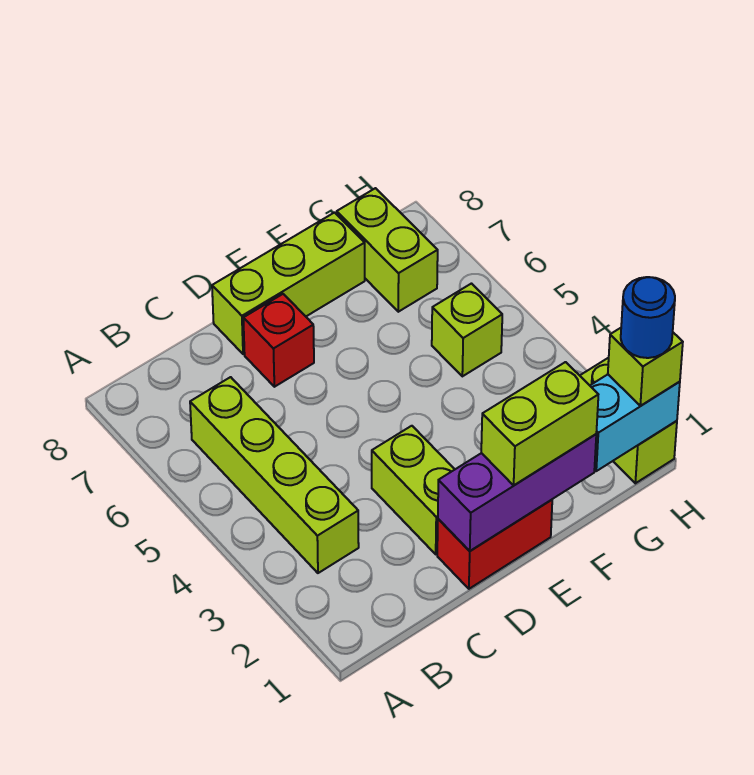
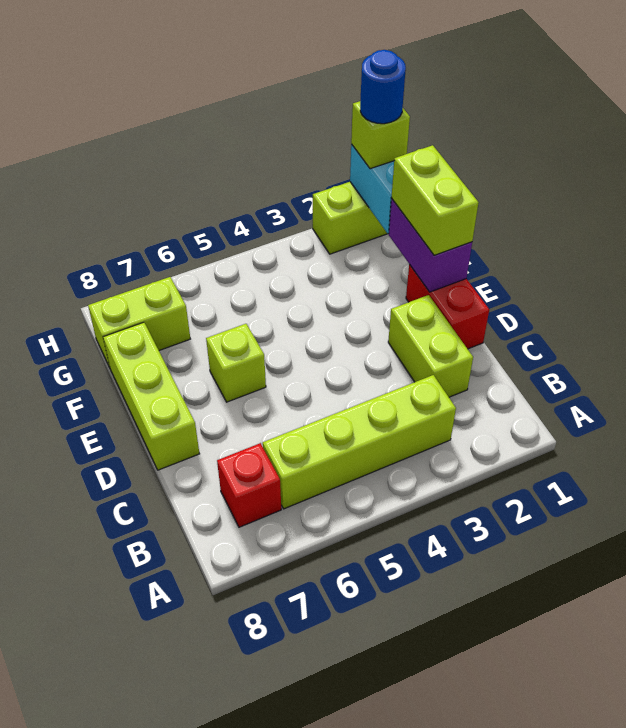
purple 1x3 brick [438,434,596,551] -> purple 1x2 brick [389,199,472,292]
lime 1x2 brick [372,426,455,554] -> lime 1x2 brick turned to [388,295,473,397]
red 1x1 brick [243,294,314,387] -> red 1x1 brick moved to [217,443,281,527]
lime 1x1 brick [432,284,502,376] -> lime 1x1 brick moved to [206,324,266,402]

